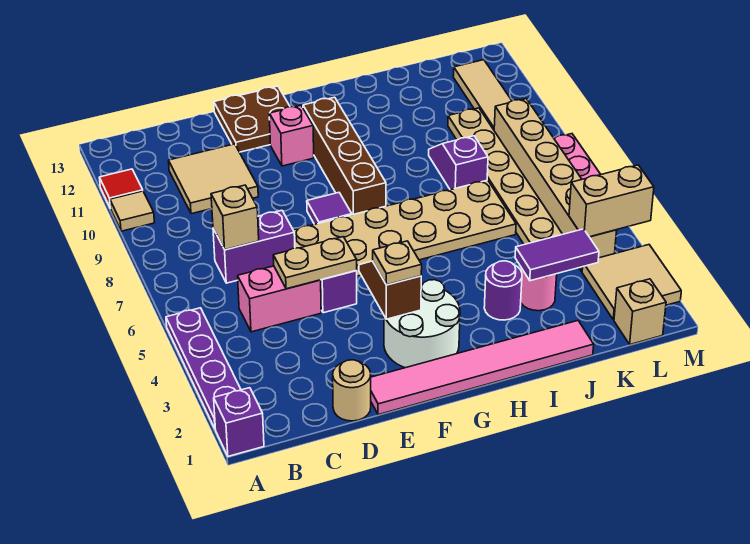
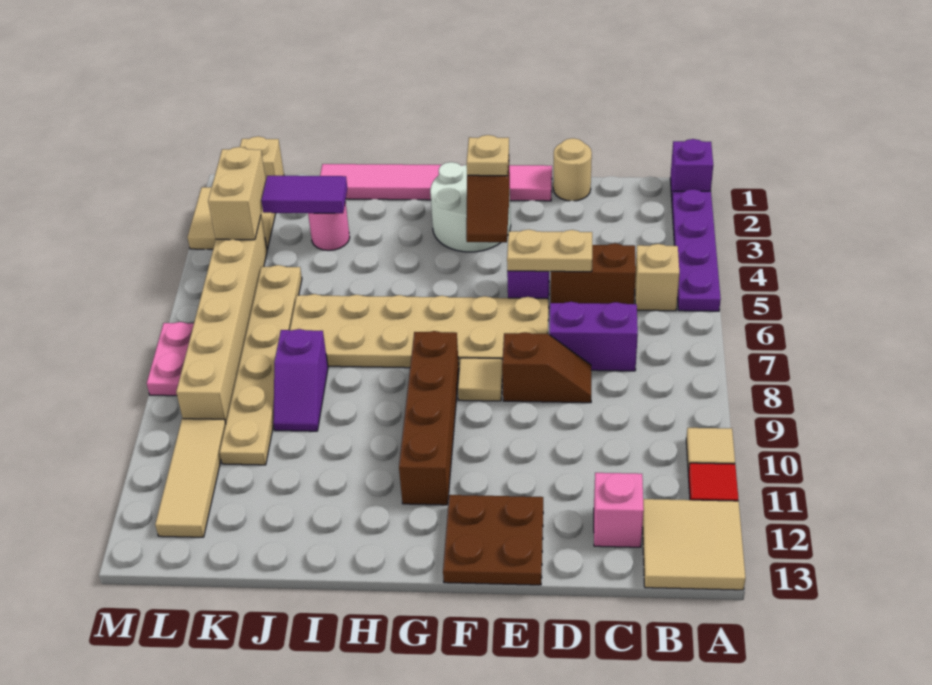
pink 1x2 brick [238,266,321,332] -> brown 1x2 brick [551,243,636,304]
tan 1x1 brick [211,185,259,250] -> tan 1x1 brick moved to [635,244,679,311]
tan 2x2 tile [168,144,258,214] -> tan 2x2 tile moved to [643,499,745,590]
none -> brown 1x2 slope [502,332,591,403]
purple 1x1 tile [307,193,352,224] -> tan 1x1 tile [458,358,503,401]
pink 1x1 brick [269,106,314,166] -> pink 1x1 brick moved to [594,473,644,547]
purple 1x1 round brick [484,261,522,320] -> none
tan 1x2 brick [569,165,654,237] -> tan 1x2 brick turned to [208,147,266,240]

